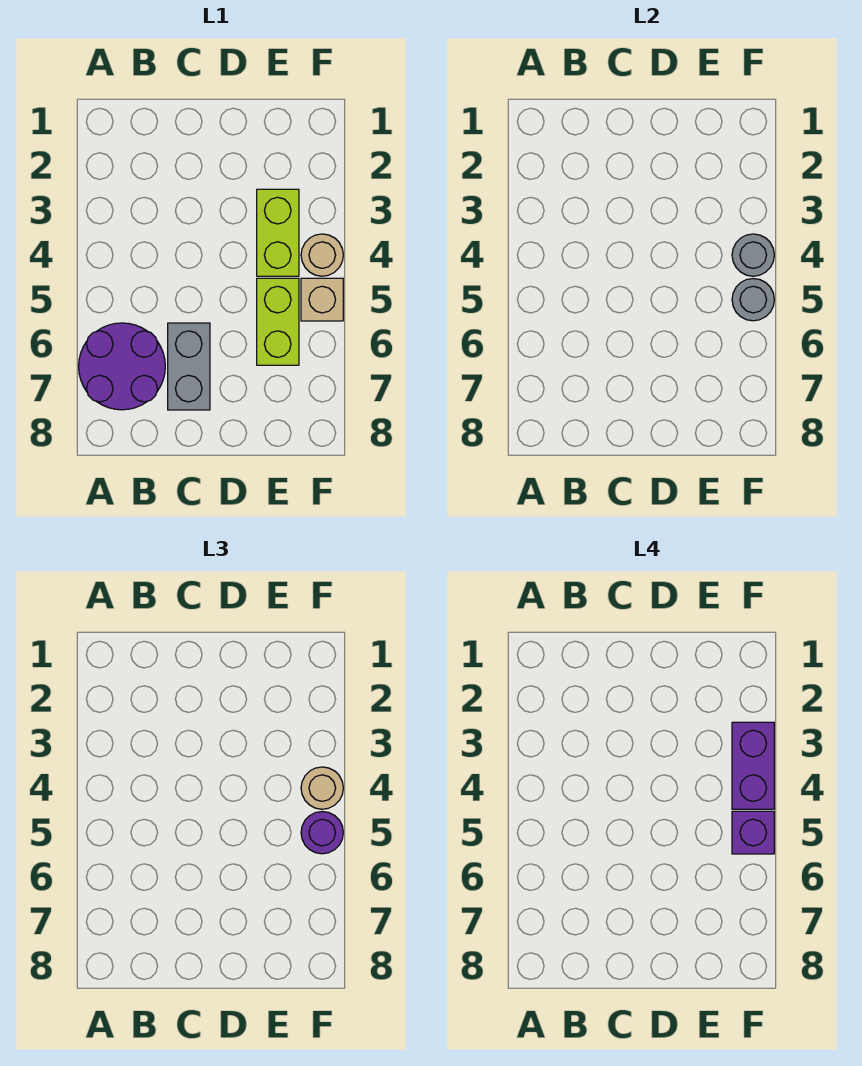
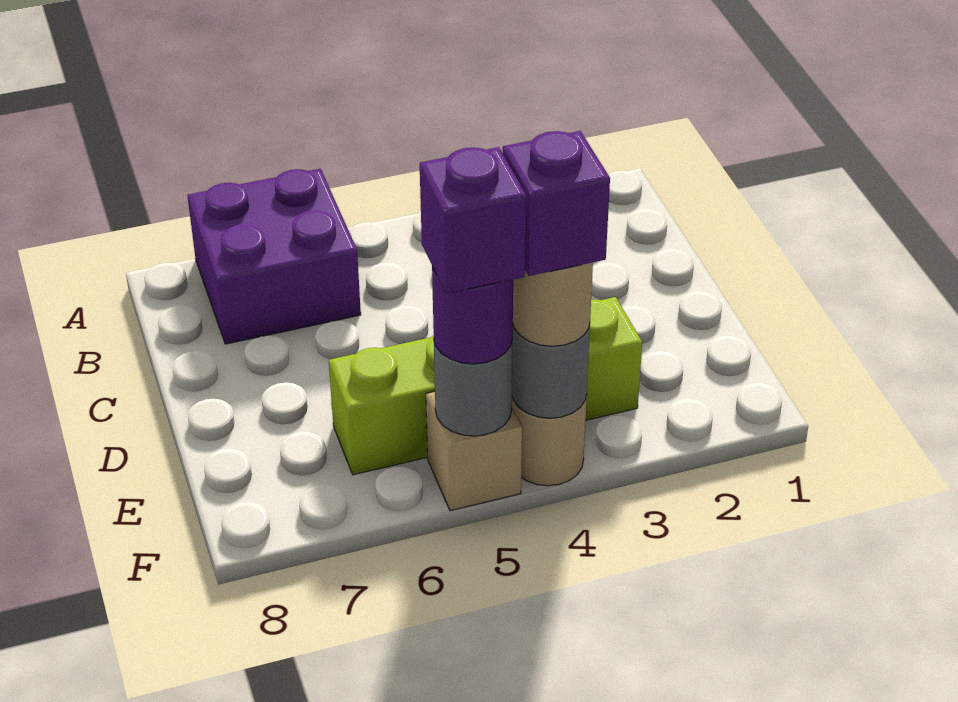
purple 2x2 round brick [79,323,165,410] -> purple 2x2 brick [187,169,361,344]
grey 1x2 brick [168,323,210,410] -> none
purple 1x2 brick [732,722,774,809] -> purple 1x1 brick [503,131,610,276]

